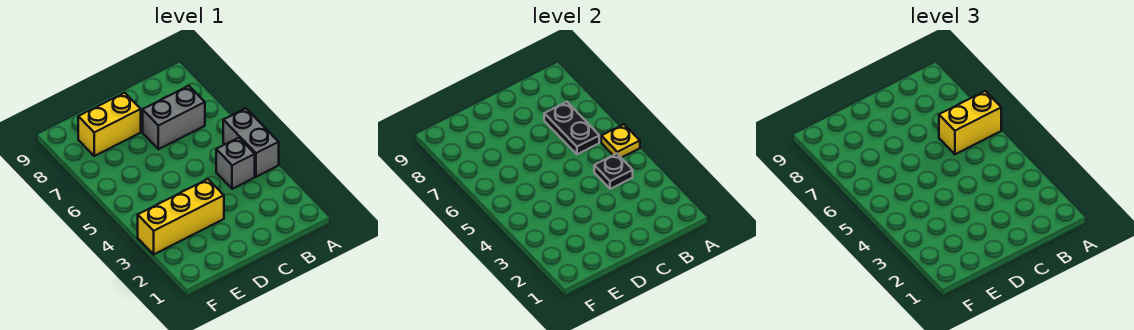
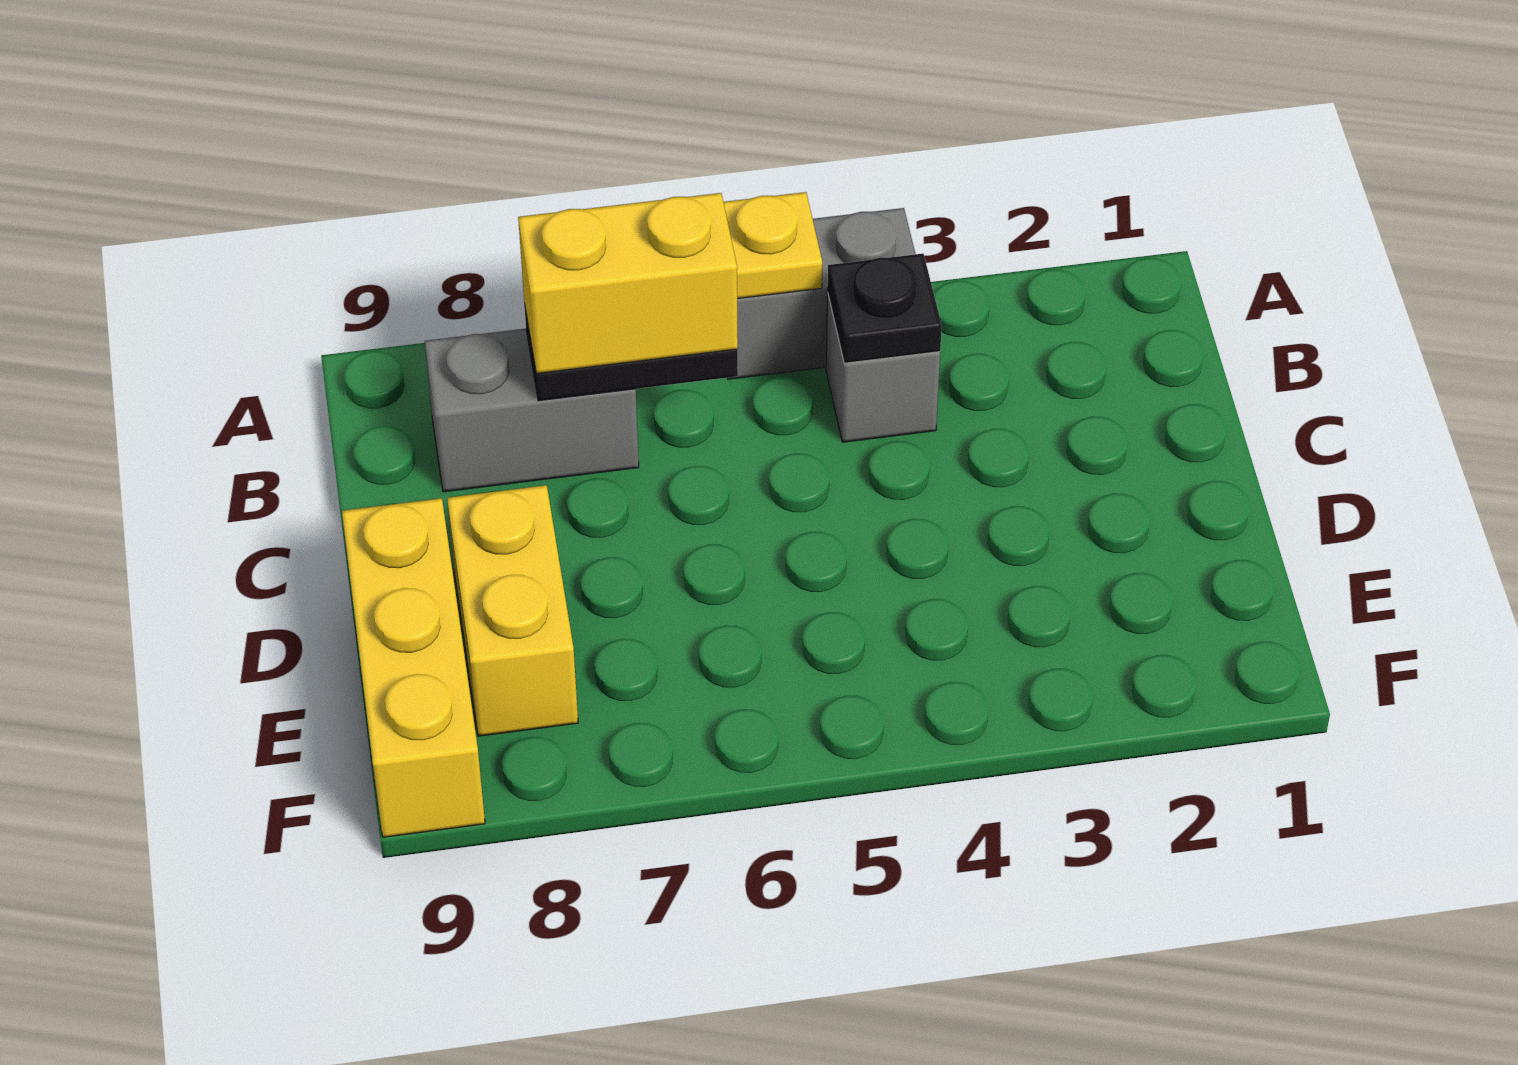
yellow 1x2 brick [939,91,1001,154] -> yellow 1x2 brick turned to [518,193,738,374]
grey 1x2 brick [143,86,205,149] -> grey 1x2 brick turned to [425,329,639,492]
yellow 1x3 brick [138,179,224,254] -> yellow 1x3 brick moved to [342,498,485,837]

